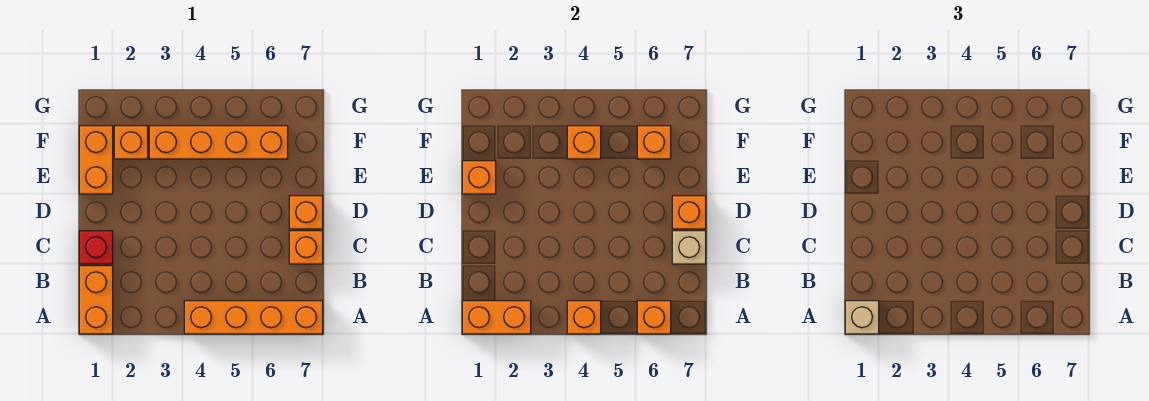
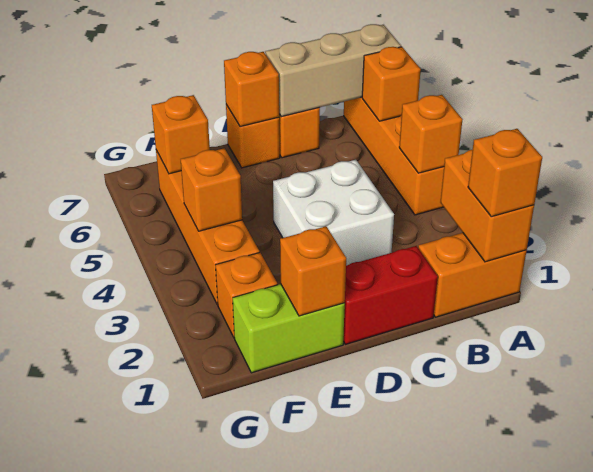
tan 1x1 brick [845,301,879,334] -> orange 1x1 brick [468,129,542,217]
red 1x1 brick [79,231,113,264] -> red 1x2 brick [343,246,438,344]
none -> white 2x2 brick [273,160,394,265]
tan 1x1 brick [672,231,706,264] -> tan 1x3 brick [265,24,401,117]
orange 1x2 brick [79,126,113,194] -> lime 1x2 brick [233,284,345,373]

